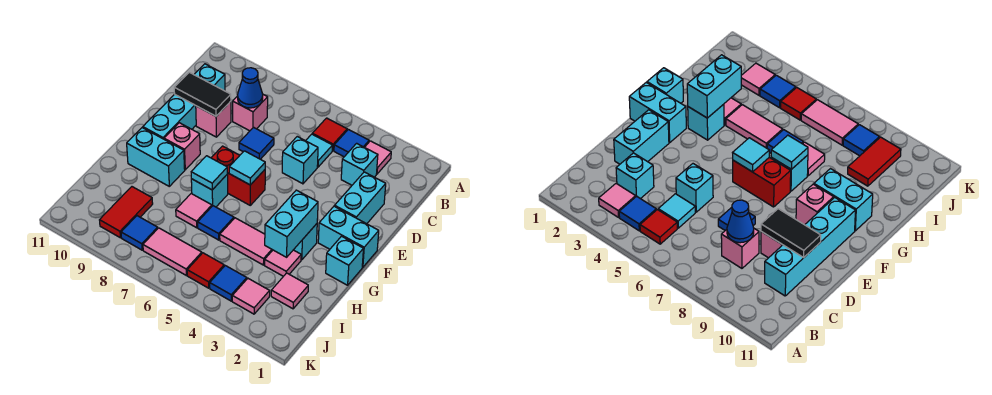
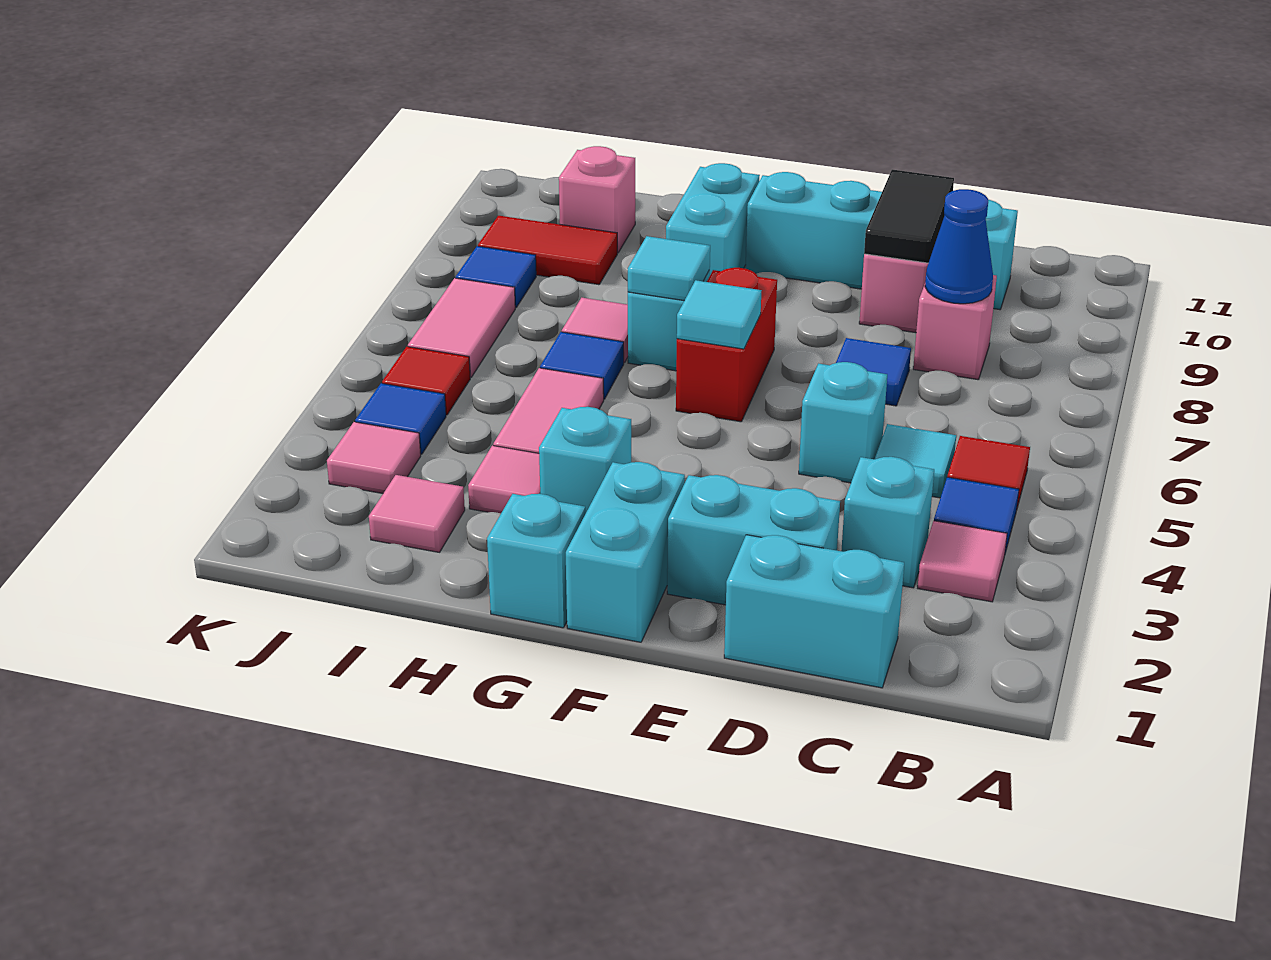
pink 1x1 brick [164,123,200,170] -> pink 1x1 brick moved to [559,146,635,253]
cyan 1x2 brick [265,190,318,257] -> cyan 1x2 brick moved to [724,535,904,688]

